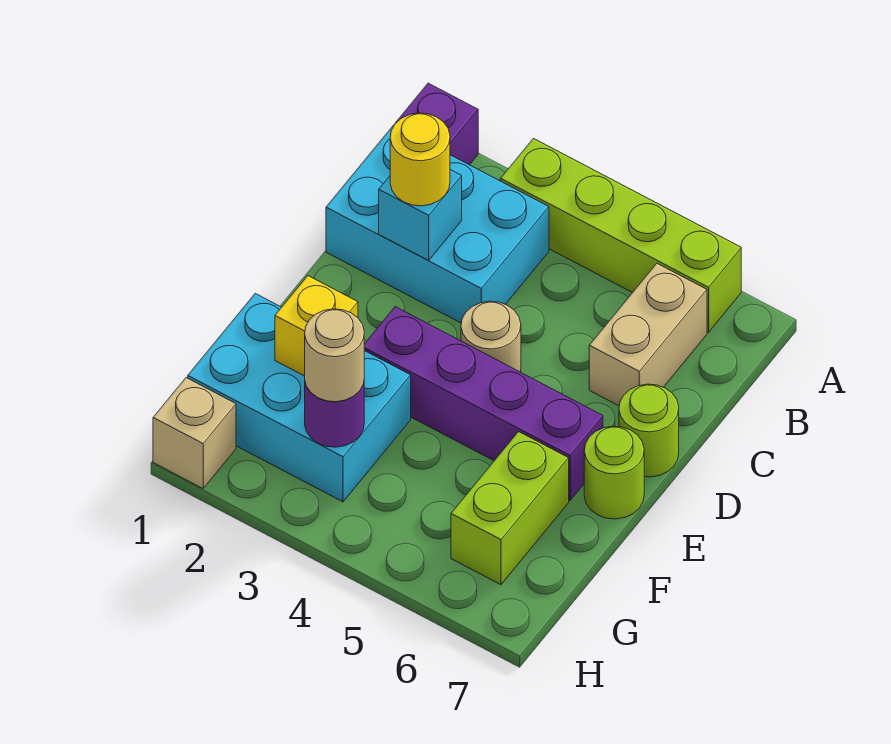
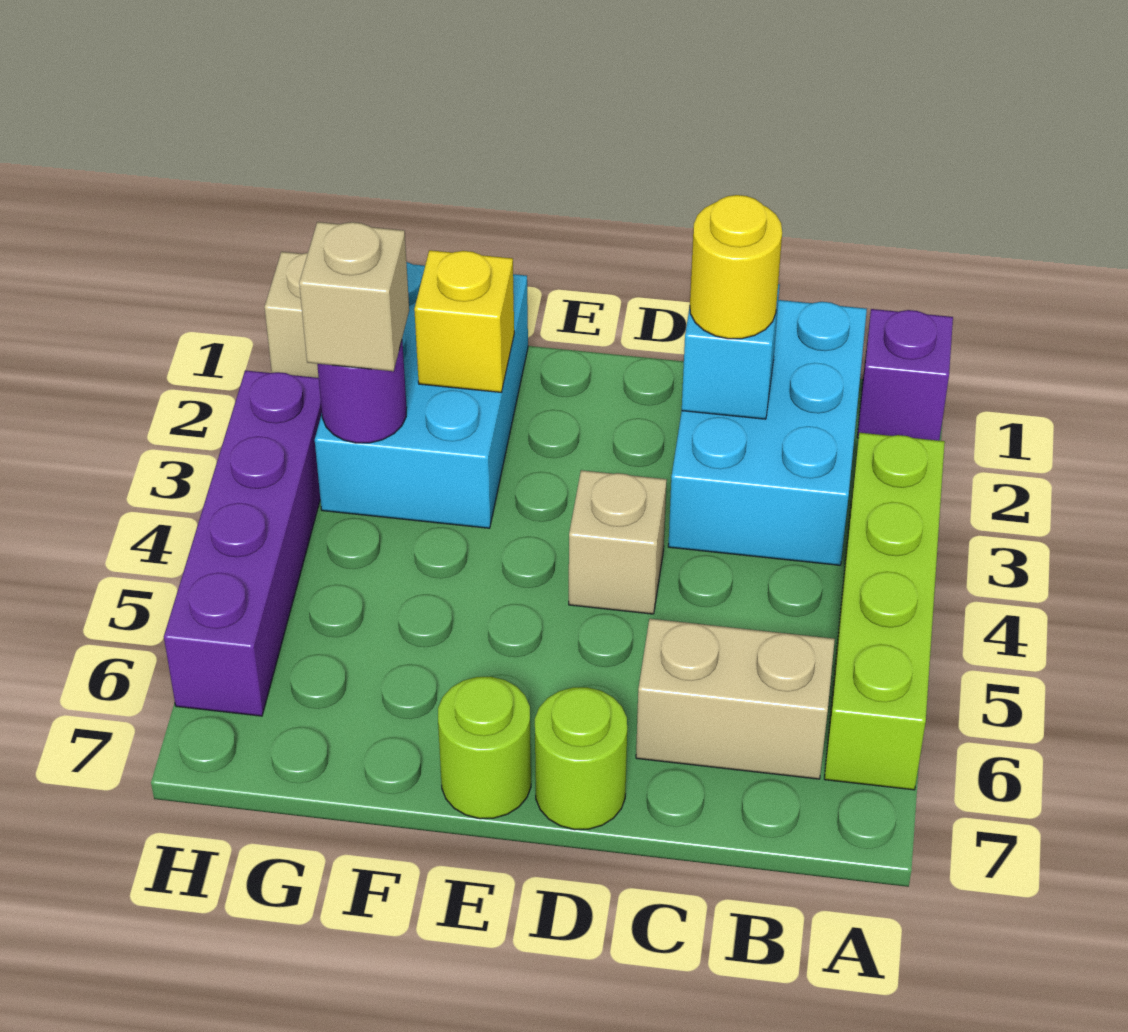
tan 1x1 round brick [461,301,521,372] -> tan 1x1 brick [569,470,667,614]
purple 1x4 brick [364,307,603,500] -> purple 1x4 brick moved to [164,370,322,716]
lime 1x2 brick [451,432,569,585] -> none
tan 1x1 round brick [305,309,364,402] -> tan 1x1 brick [299,222,409,371]

